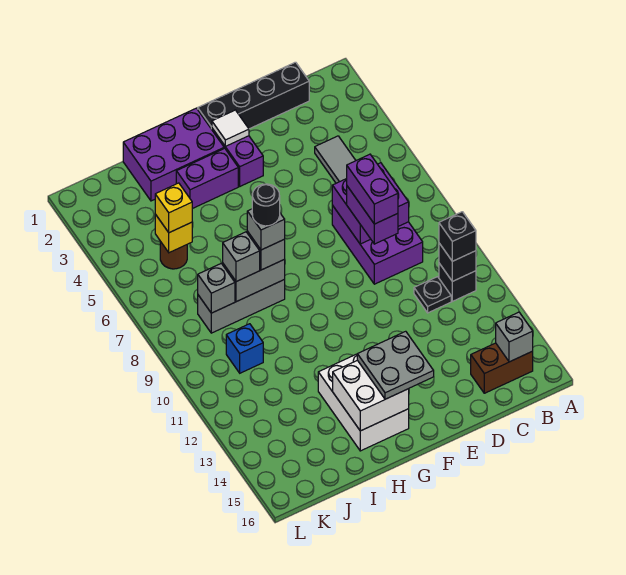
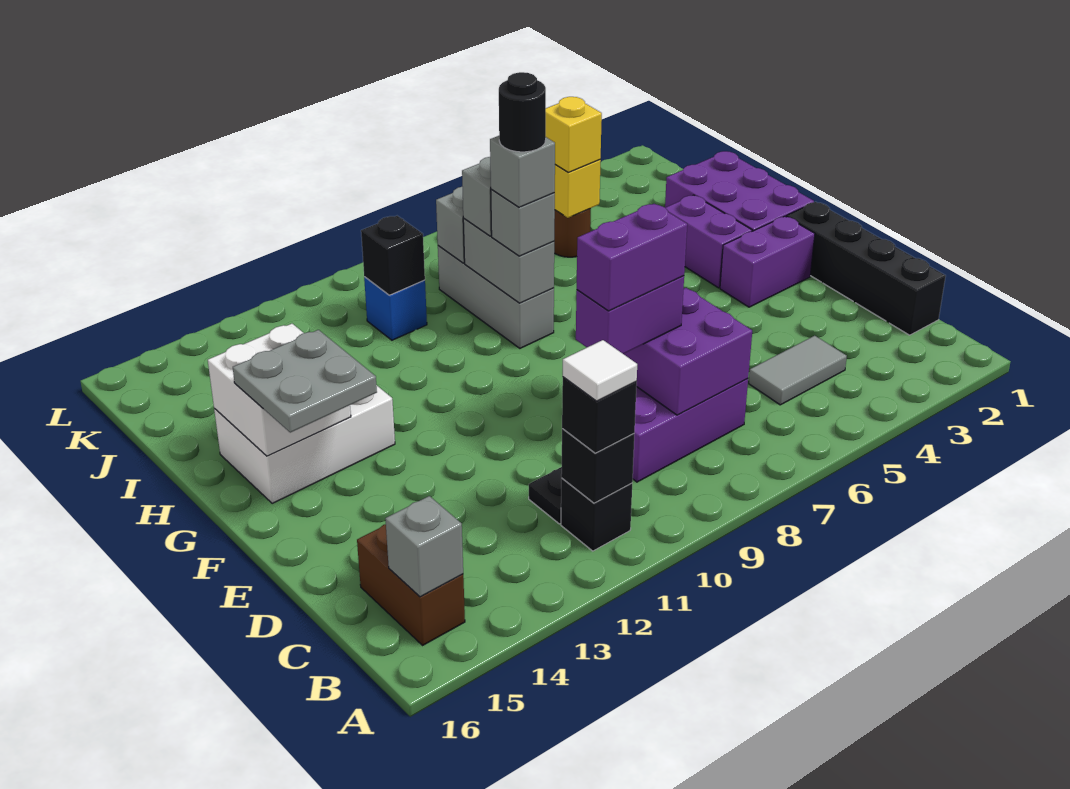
white 1x1 tile [212,110,249,147] -> white 1x1 tile moved to [563,340,637,401]
none -> black 1x1 brick [361,216,425,295]

